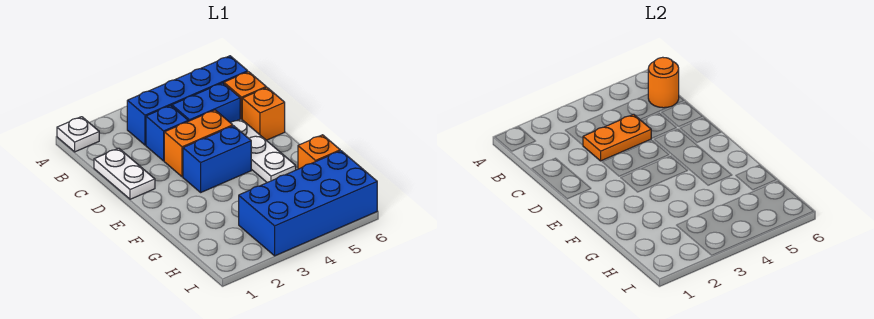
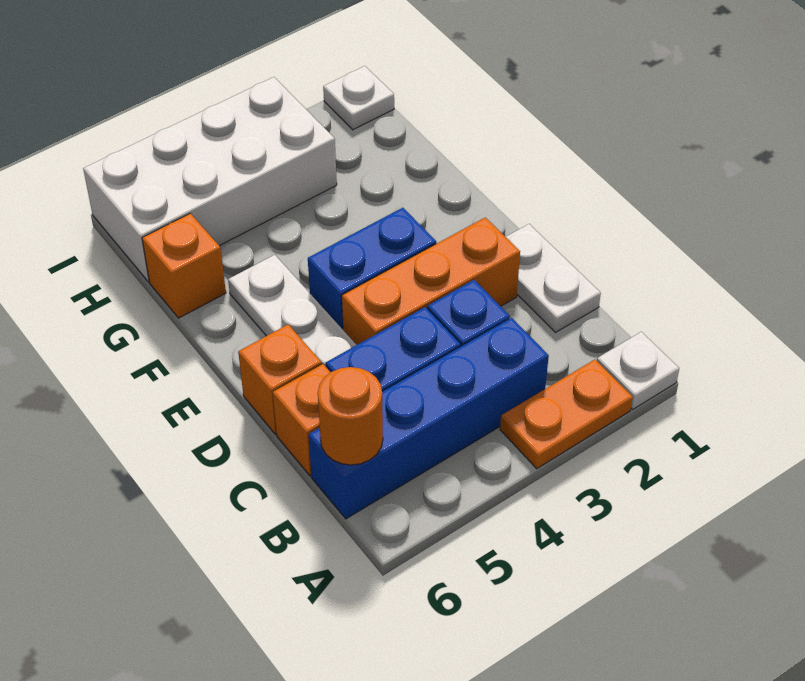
orange 1x2 plate [583,114,652,161] -> orange 1x2 plate moved to [500,360,633,469]
orange 1x2 brick [164,110,233,177] -> orange 1x3 brick [342,217,520,345]
blue 2x4 brick [239,151,377,256] -> white 2x4 brick [83,77,337,282]
none -> white 1x1 plate [323,66,394,130]

